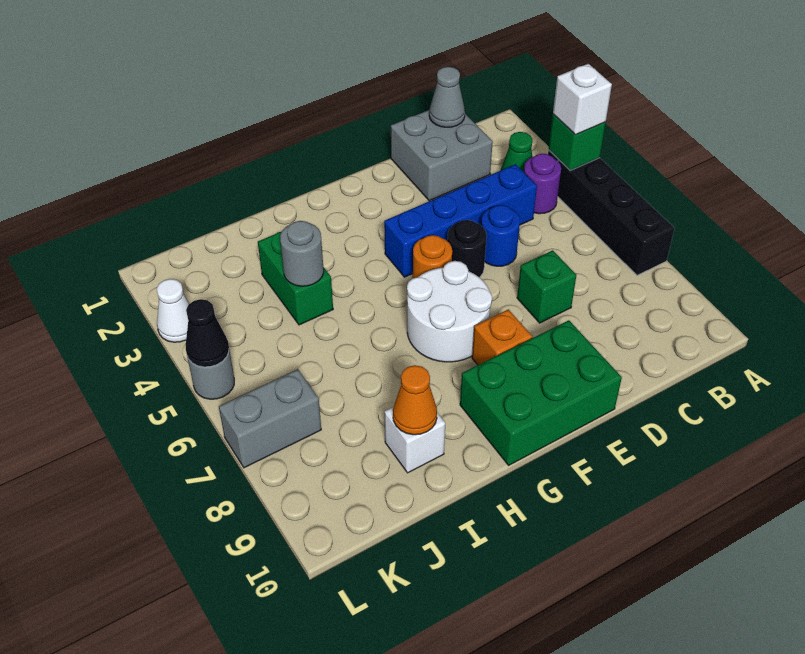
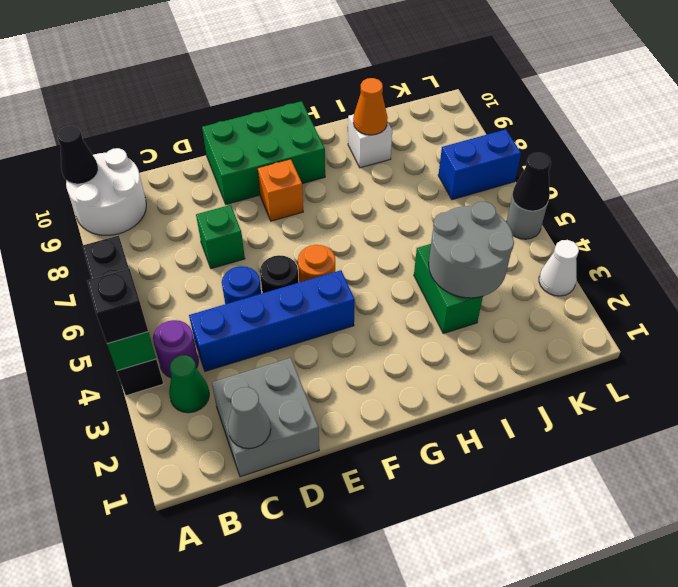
white 1x1 brick [553,64,612,135] -> black 1x1 brick [87,269,148,344]
none -> black 1x1 cone [58,126,98,184]
white 2x2 round brick [407,261,492,362] -> white 2x2 round brick moved to [66,148,146,235]
grey 1x1 round brick [280,221,324,286] -> grey 2x2 round brick [429,202,514,298]
grey 1x2 brick [219,369,321,468] -> blue 1x2 brick [438,129,521,200]

